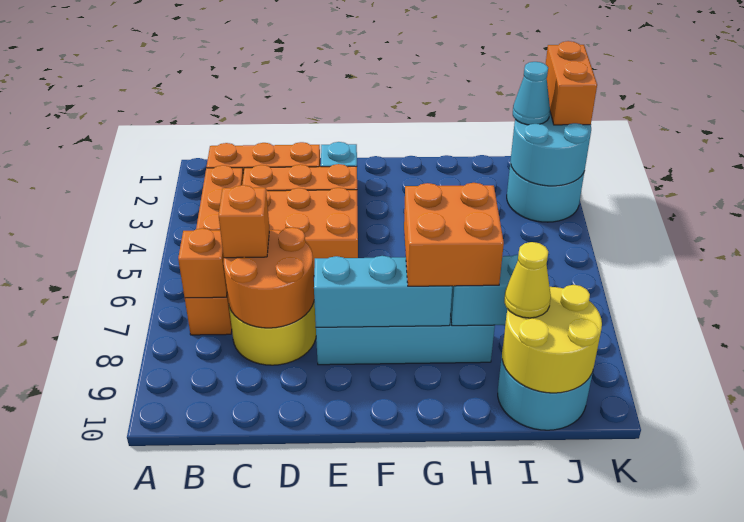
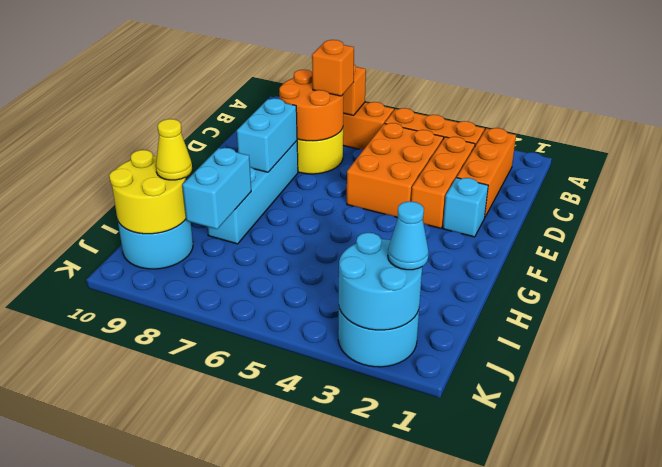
cyan 1x3 brick [314,256,452,327] -> cyan 1x2 brick [237,98,297,172]
orange 2x2 brick [404,183,504,286] -> none
orange 1x2 brick [546,41,597,125] -> none

